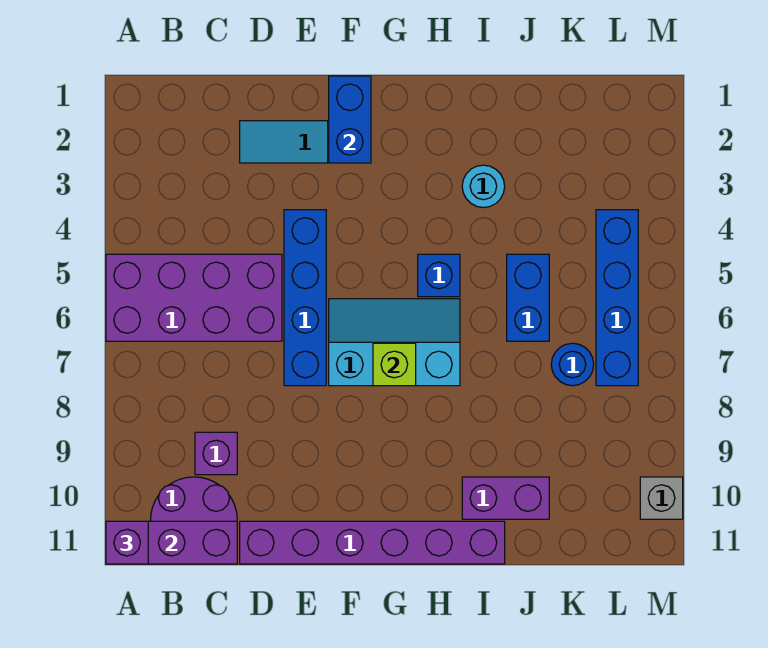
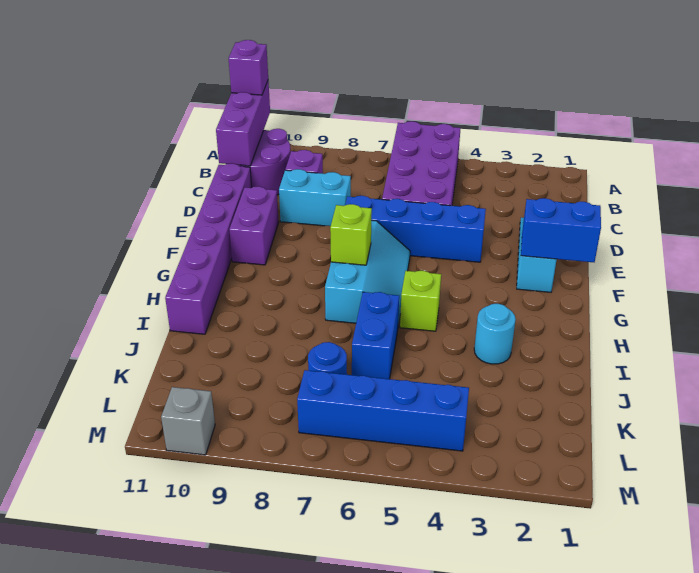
none -> cyan 1x2 brick [279,169,351,226]
blue 1x1 brick [418,254,460,297] -> lime 1x1 brick [400,271,441,331]
purple 1x2 brick [462,477,549,519] -> purple 1x2 brick moved to [229,186,279,265]
blue 1x2 brick [507,254,549,341] -> blue 1x2 brick turned to [352,292,399,379]

